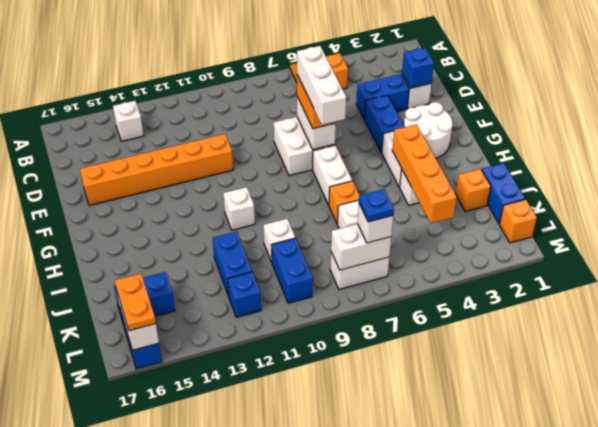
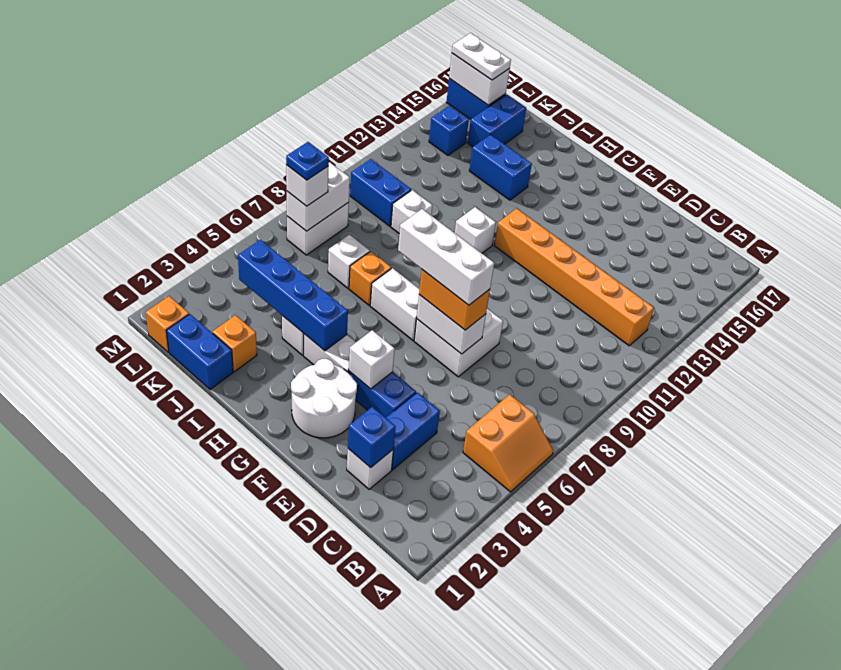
white 1x1 brick [113,101,144,141] -> white 1x1 brick moved to [349,330,395,389]
orange 1x6 brick [80,134,233,206] -> orange 1x6 brick turned to [494,208,654,346]
orange 1x4 brick [392,124,457,223] -> blue 1x4 brick [238,240,348,351]
blue 1x2 brick [213,232,252,296] -> blue 1x2 brick moved to [469,134,532,200]
blue 1x1 brick [228,272,261,317] -> blue 1x1 brick moved to [429,106,469,155]
orange 1x2 plate [115,273,156,331] -> white 1x2 plate [452,33,511,80]

